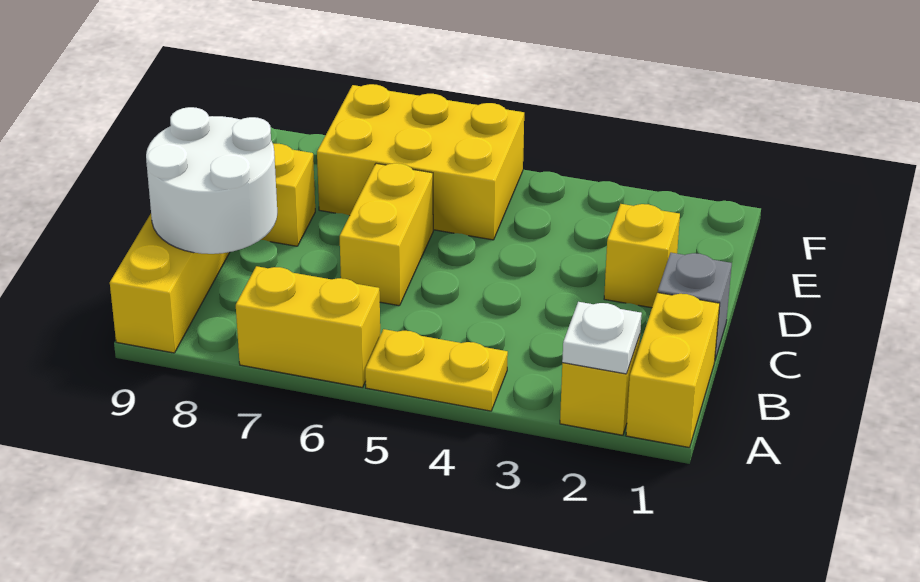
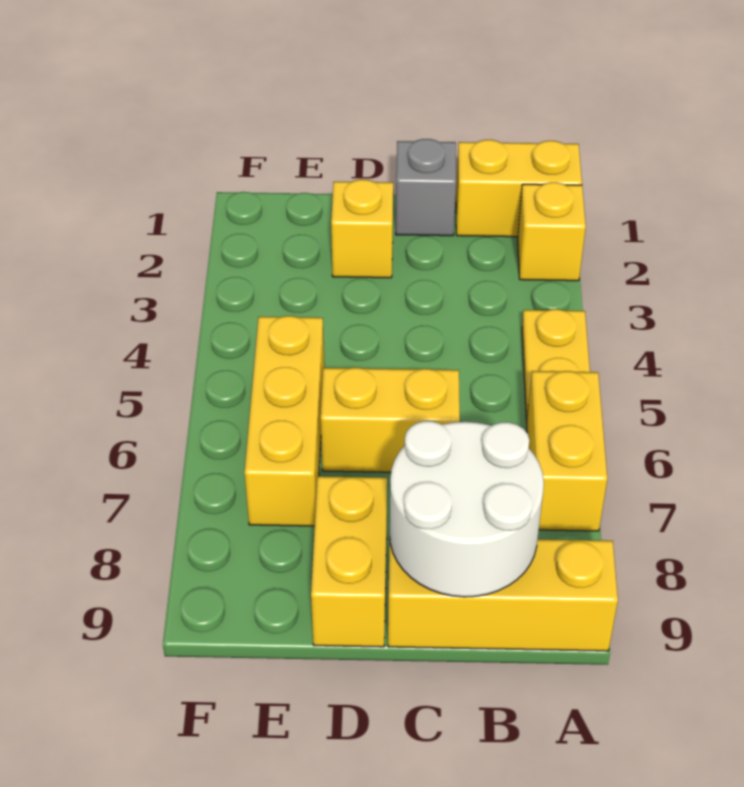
white 1x1 plate [562,302,642,374] -> none
yellow 2x3 brick [317,84,524,240] -> yellow 1x3 brick [244,316,324,526]

